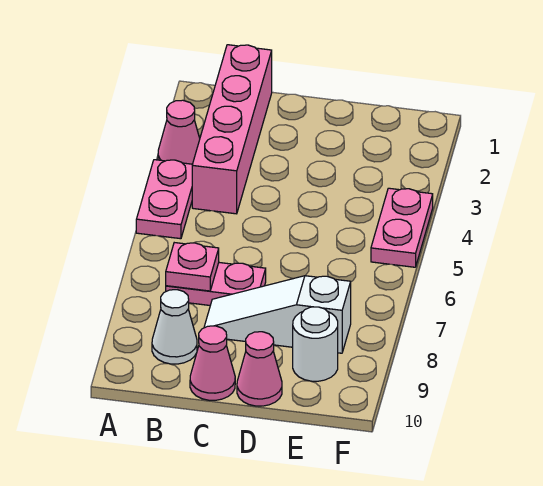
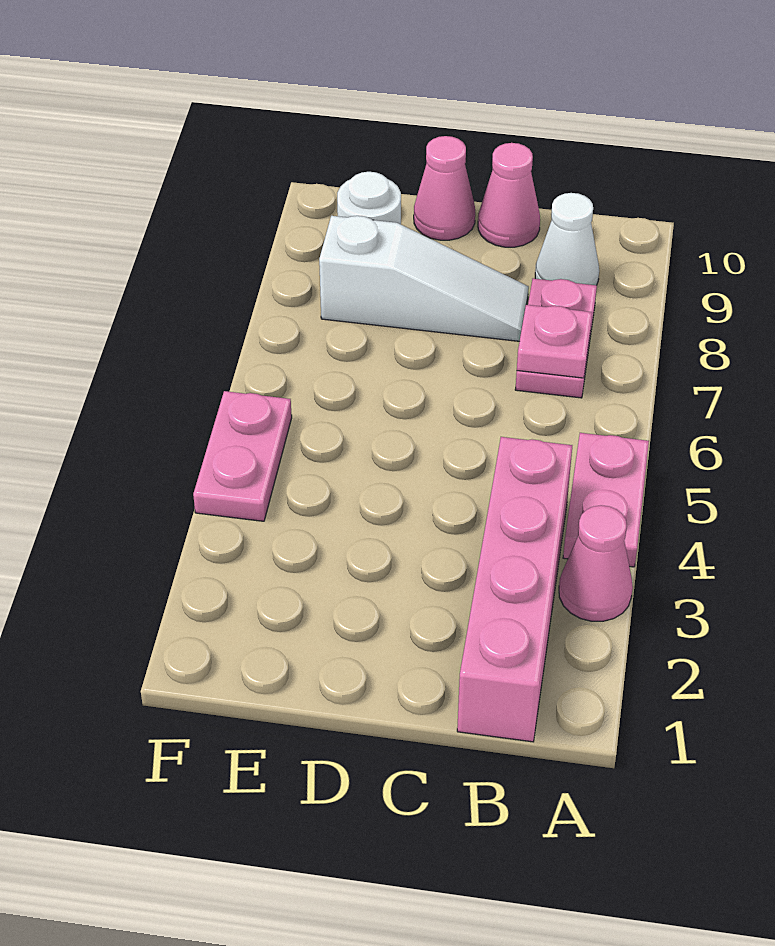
pink 1x2 plate [166,263,266,305] -> pink 1x2 plate turned to [515,278,597,398]

